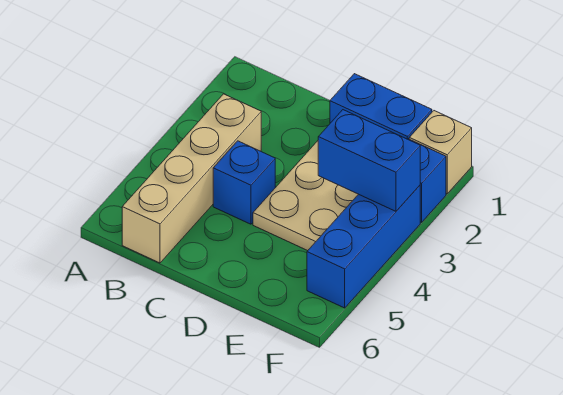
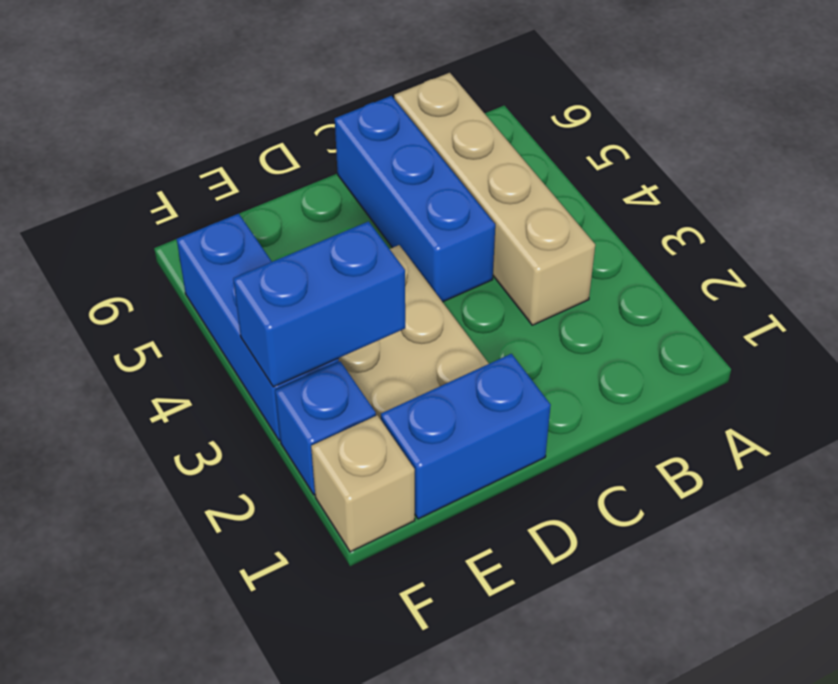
blue 1x1 brick [213,141,275,224] -> blue 1x3 brick [335,96,495,302]

